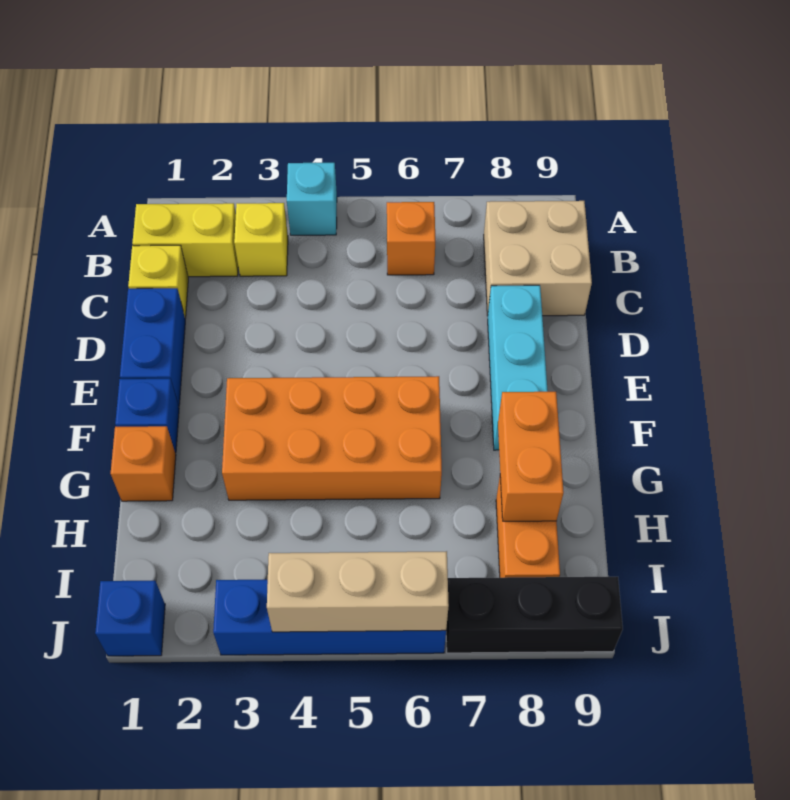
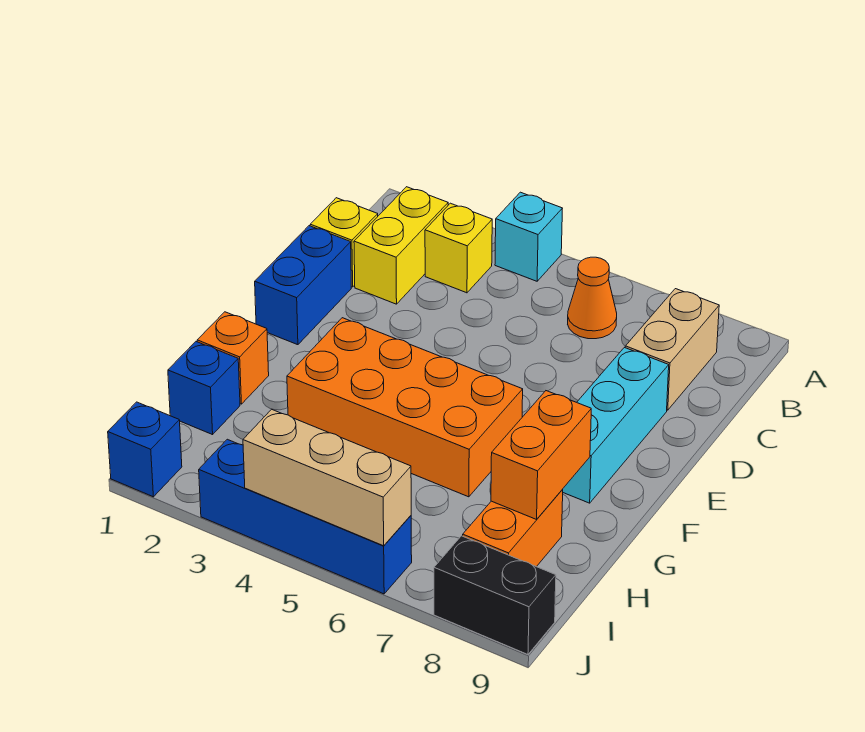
yellow 1x2 brick [132,203,238,277] -> yellow 1x2 brick turned to [354,187,448,304]
orange 1x1 brick [387,202,435,275] -> orange 1x1 cone [568,257,617,339]
tan 2x2 brick [484,201,592,316] -> tan 1x2 brick [625,289,719,410]
blue 1x1 brick [115,379,179,453] -> blue 1x1 brick moved to [168,342,240,435]
black 1x3 brick [446,577,623,653] -> black 1x2 brick [434,536,556,654]

